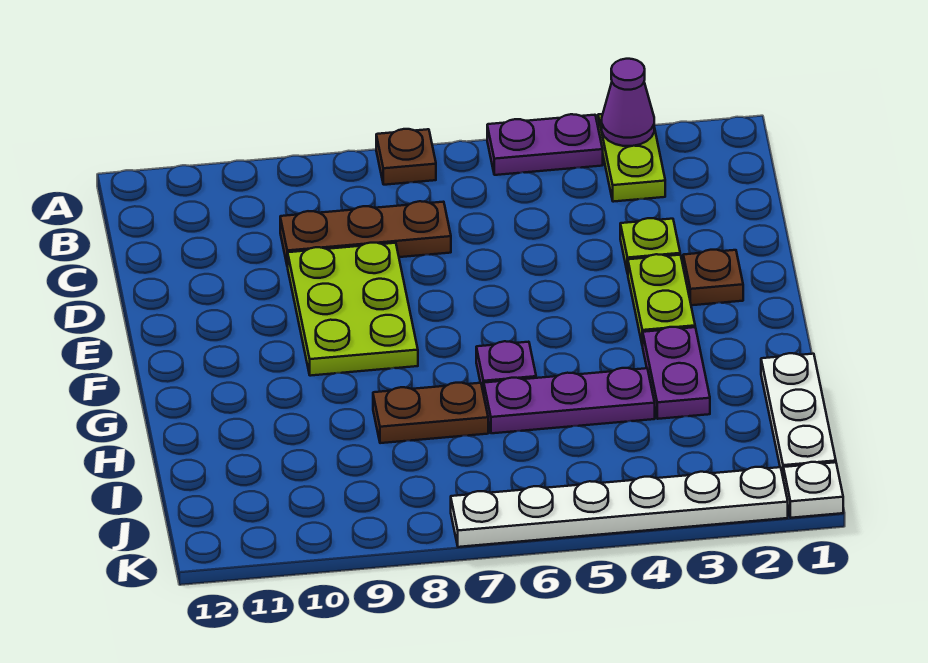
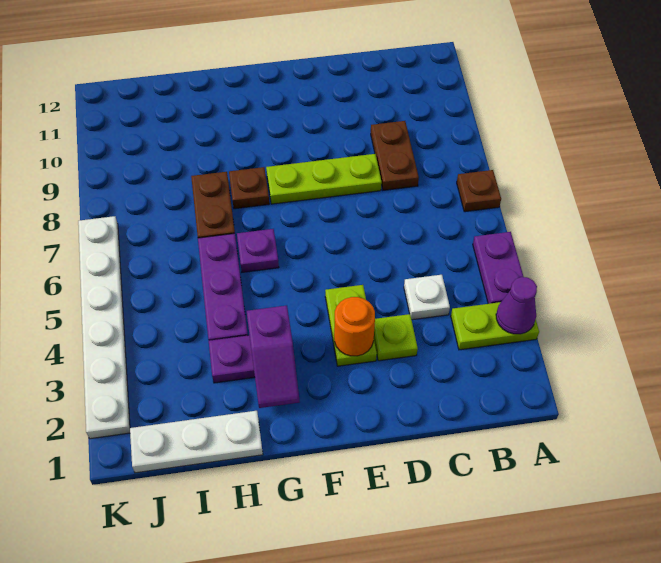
brown 1x3 plate [280,201,451,267] -> brown 1x2 plate [371,121,419,190]
lime 2x3 plate [288,243,418,376] -> lime 1x3 plate [266,154,382,204]
brown 1x1 plate [683,250,743,305] -> brown 1x1 plate moved to [229,167,269,209]
lime 1x2 plate [628,254,695,346] -> lime 1x2 plate turned to [325,285,377,366]
none -> orange 1x1 round brick [334,297,375,356]
none -> purple 1x2 slope [247,306,300,408]
white 1x1 plate [783,462,843,518] -> white 1x1 plate moved to [404,275,450,320]

